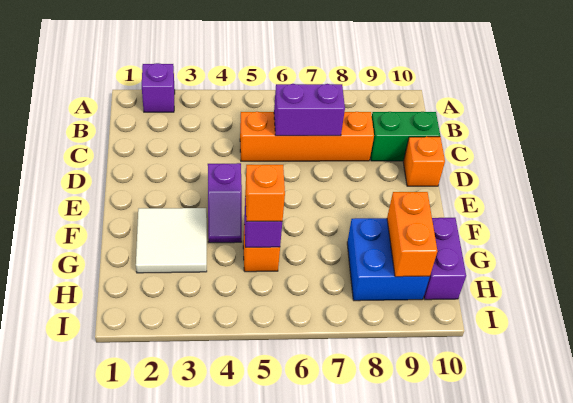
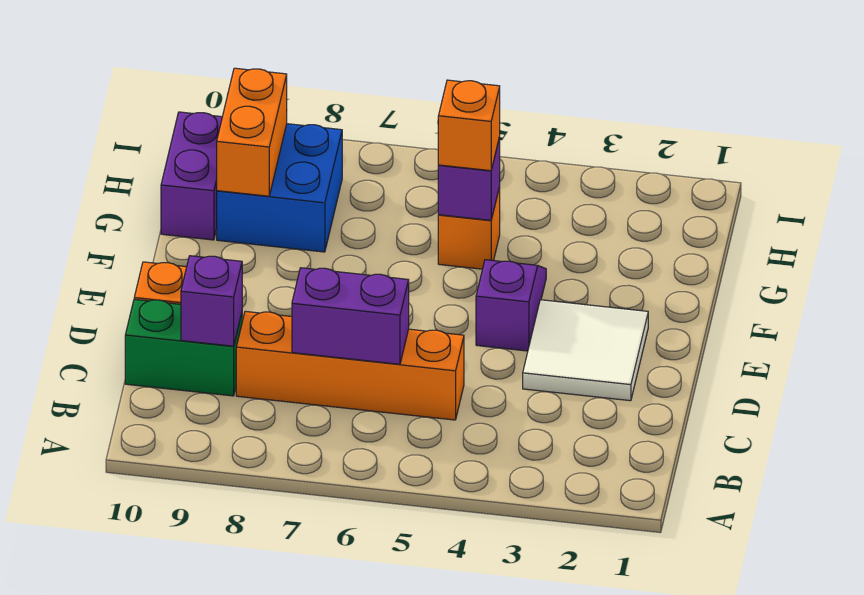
purple 1x1 brick [142,63,175,112] -> purple 1x1 brick moved to [181,256,242,346]
white 2x2 tile [136,208,207,273] -> white 2x2 tile moved to [523,300,648,401]

